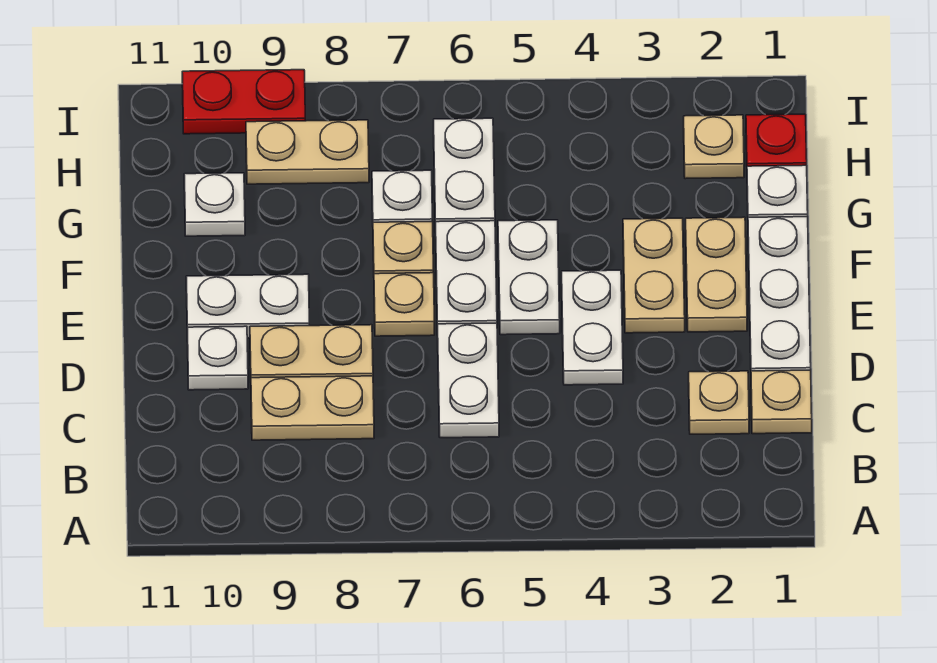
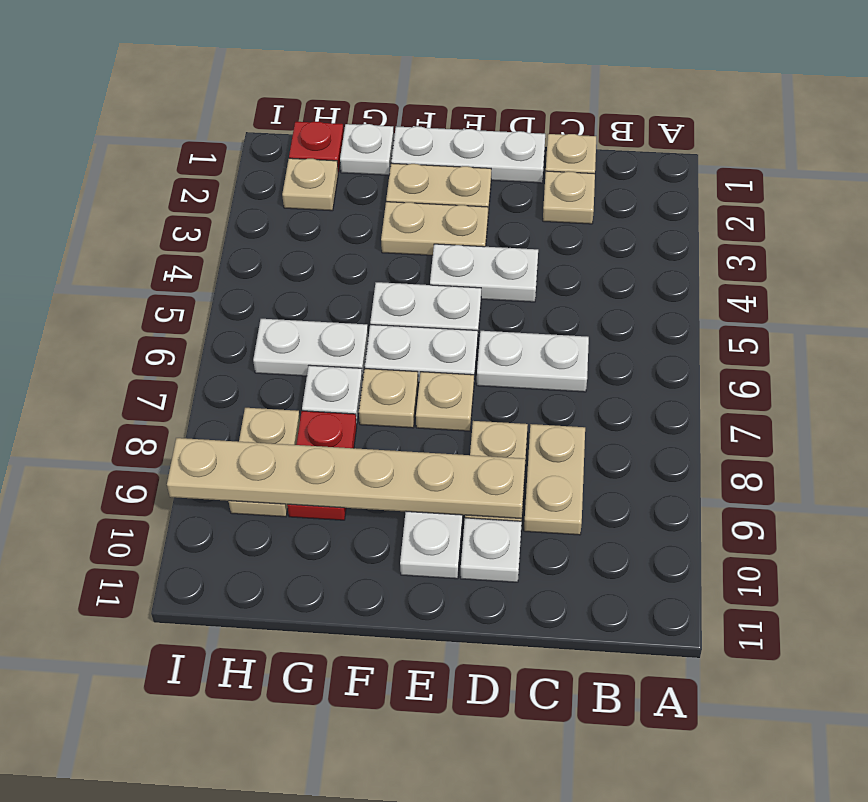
none -> tan 1x6 plate [167,438,525,519]
white 1x1 plate [184,173,245,236] -> none
red 1x2 plate [182,70,305,134] -> red 1x2 plate moved to [287,411,357,520]

